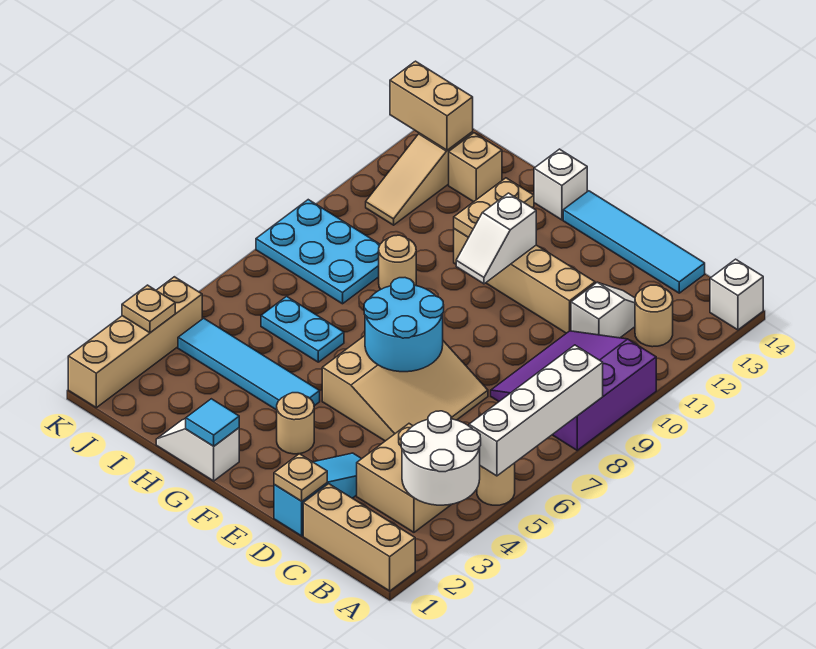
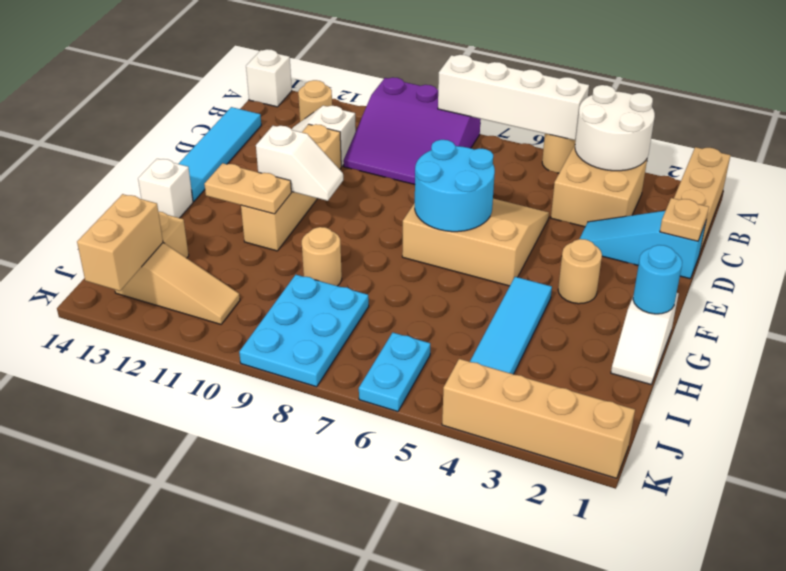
cyan 1x1 tile [186,399,239,446] -> cyan 1x1 round brick [633,245,682,314]
cyan 1x2 plate [261,296,344,362] -> cyan 1x2 plate moved to [359,333,430,412]
tan 1x1 plate [122,285,175,333] -> none

